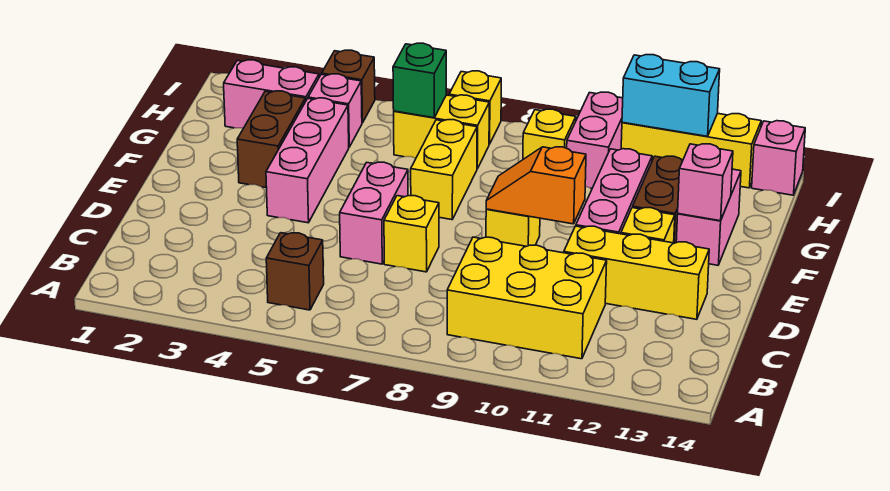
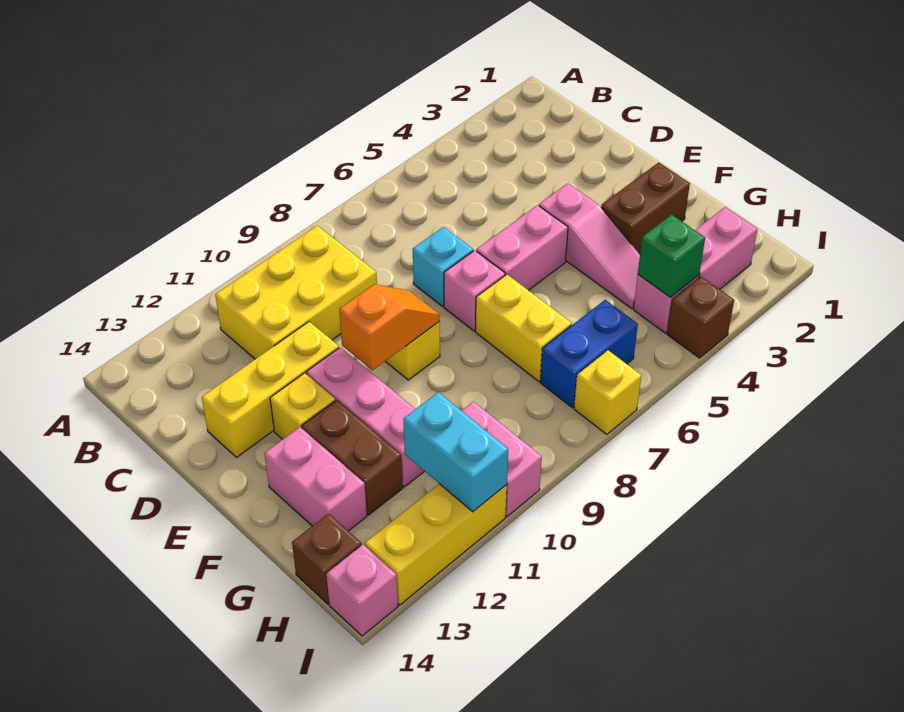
brown 1x1 brick [266,233,324,310] -> brown 1x1 brick moved to [292,514,361,604]
pink 1x2 brick [340,162,408,264] -> pink 1x2 brick turned to [476,205,568,290]
yellow 1x1 brick [384,196,439,272] -> cyan 1x1 brick [413,227,473,306]
pink 1x3 brick [266,98,349,223] -> pink 1x3 slope [539,183,640,308]
brown 1x2 brick [237,91,306,188] -> brown 1x2 brick turned to [601,162,690,254]
pink 1x1 brick [678,144,733,221] -> pink 1x1 brick moved to [444,250,505,331]
yellow 1x2 brick [394,95,489,169] -> blue 1x2 brick [540,300,638,408]
green 1x1 brick [393,43,446,118] -> green 1x1 brick moved to [638,215,705,298]
yellow 1x1 brick [523,109,576,159] -> none
cyan 1x2 brick [622,55,720,136] -> cyan 1x2 brick turned to [403,392,508,512]

